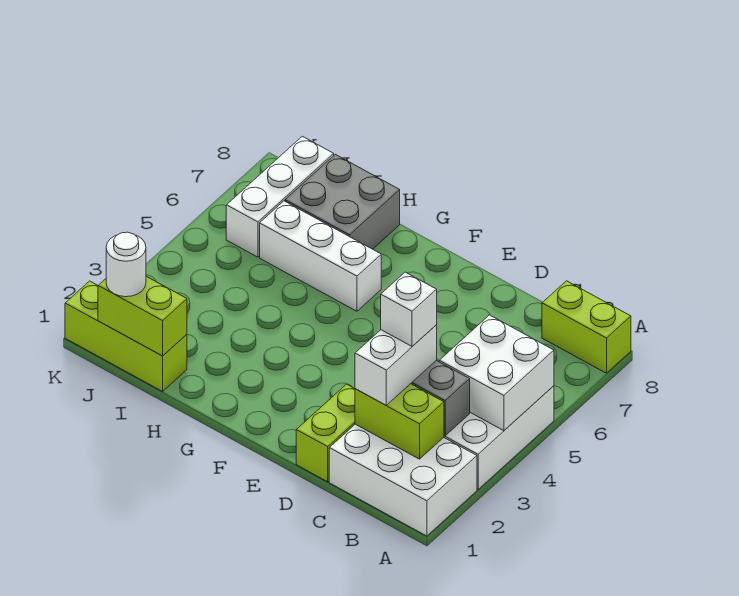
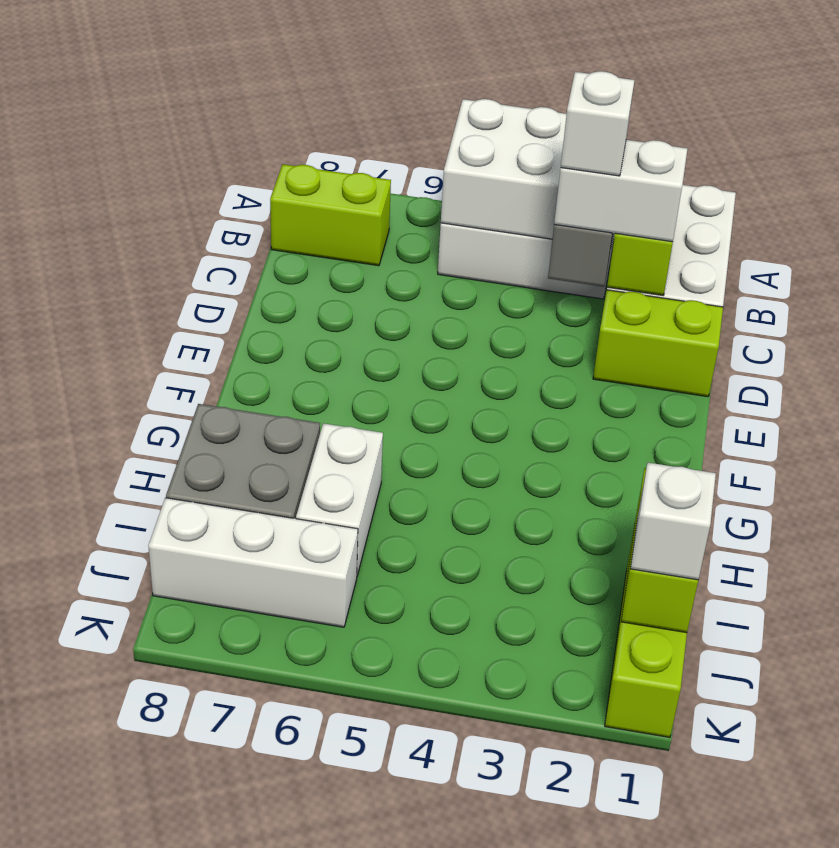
lime 1x2 brick [542,281,631,373] -> lime 1x2 brick turned to [270,164,391,266]
white 1x3 brick [260,201,381,311] -> white 1x2 brick [296,423,383,575]
white 1x1 round brick [106,232,146,297] -> white 1x1 brick [631,463,716,580]

